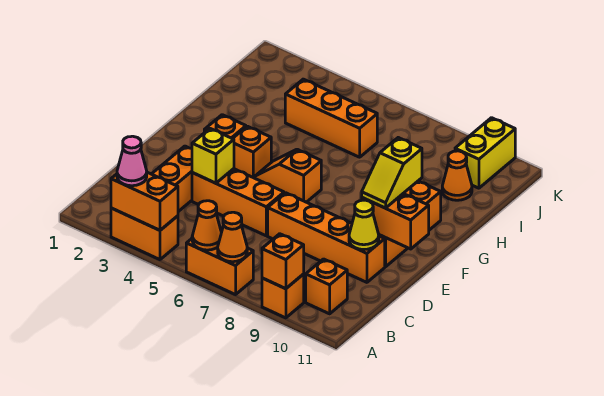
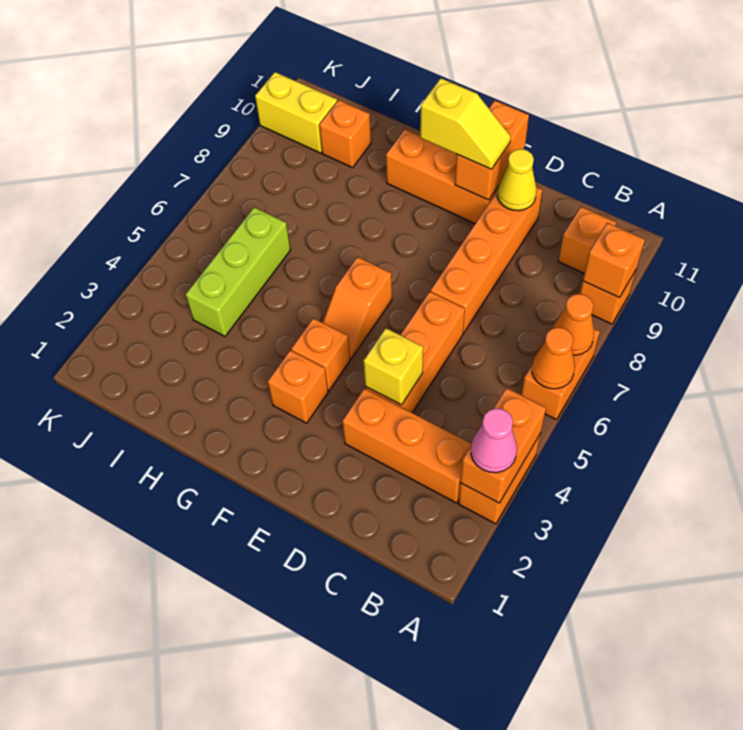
orange 1x3 brick [285,79,377,157] -> lime 1x3 brick [186,207,290,336]
orange 1x1 cone [442,151,472,200] -> orange 1x1 brick [319,100,371,168]

